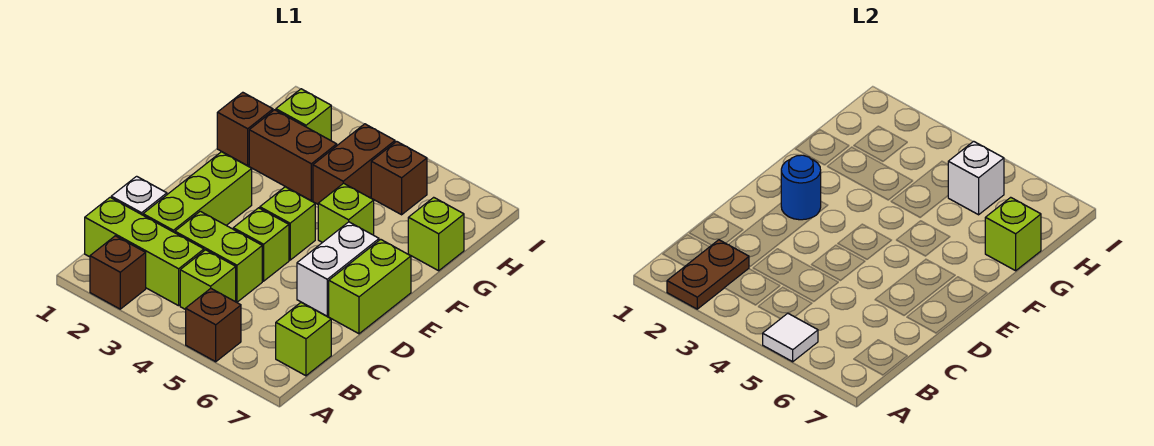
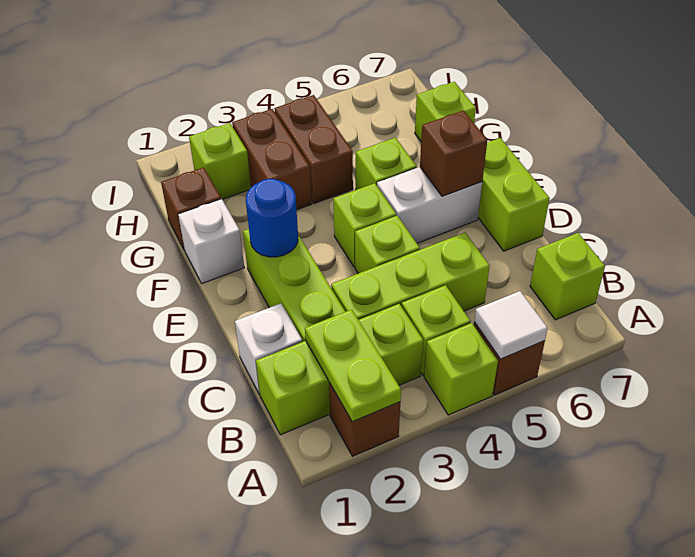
brown 1x2 plate [667,240,749,309] -> lime 1x2 plate [305,310,401,422]
lime 1x2 brick [175,211,262,302] -> lime 1x3 brick [331,233,490,320]
white 1x2 brick [297,222,379,316] -> white 1x2 brick turned to [377,167,482,243]
brown 1x2 brick [249,110,337,201] -> brown 1x2 brick turned to [232,109,312,210]
lime 1x1 brick [985,197,1041,271] -> lime 1x1 brick moved to [424,323,498,415]
brown 1x1 brick [371,141,427,215] -> brown 1x1 brick moved to [420,111,487,196]
white 1x1 brick [948,141,1004,215] -> white 1x1 brick moved to [178,199,244,283]

